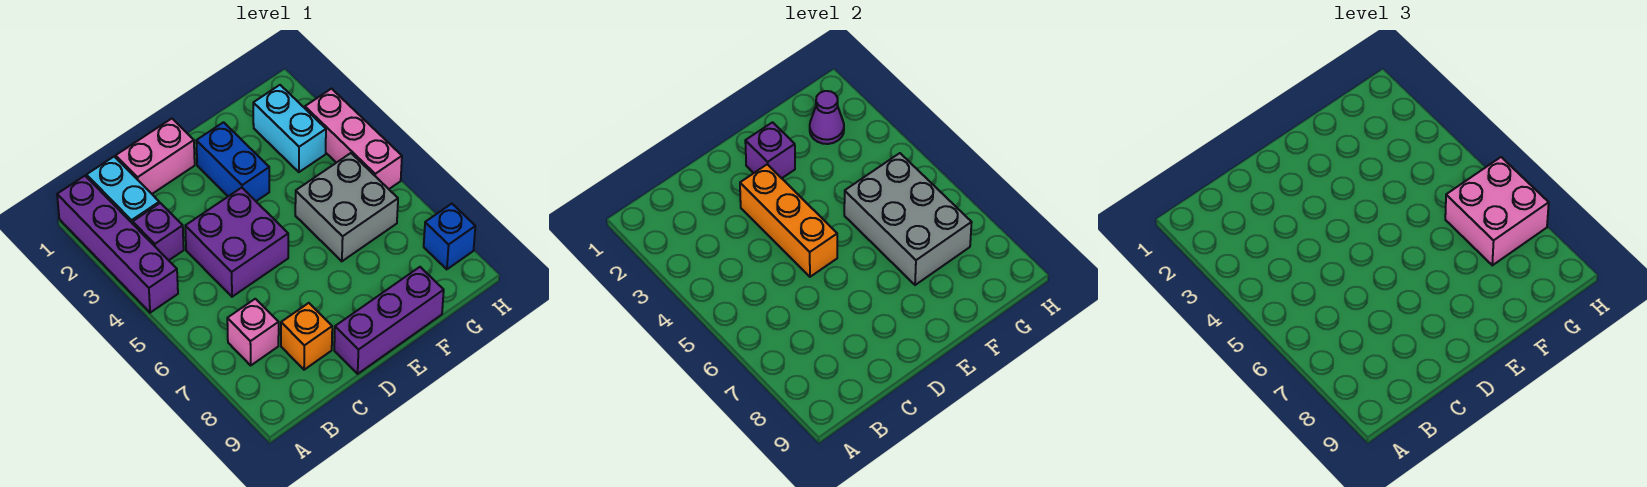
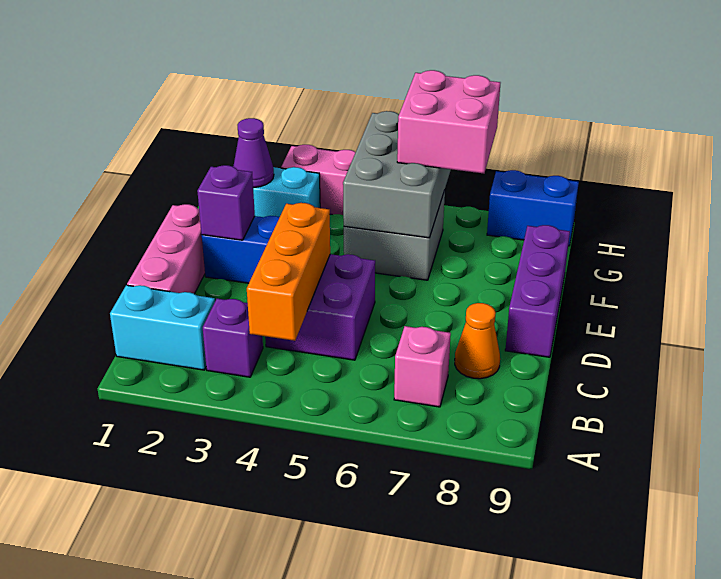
purple 1x4 brick [57,176,178,313] -> none
pink 1x2 brick [116,119,195,194] -> pink 1x3 brick [127,204,205,294]
orange 1x1 brick [281,303,332,370] -> orange 1x1 cone [455,303,500,379]
orange 1x3 brick [740,164,837,277] -> orange 1x3 brick turned to [247,203,330,341]
grey 2x3 brick [844,153,972,285] -> grey 2x3 brick turned to [343,111,451,238]
blue 1x1 brick [424,204,475,269] -> blue 1x2 brick [487,170,579,246]

